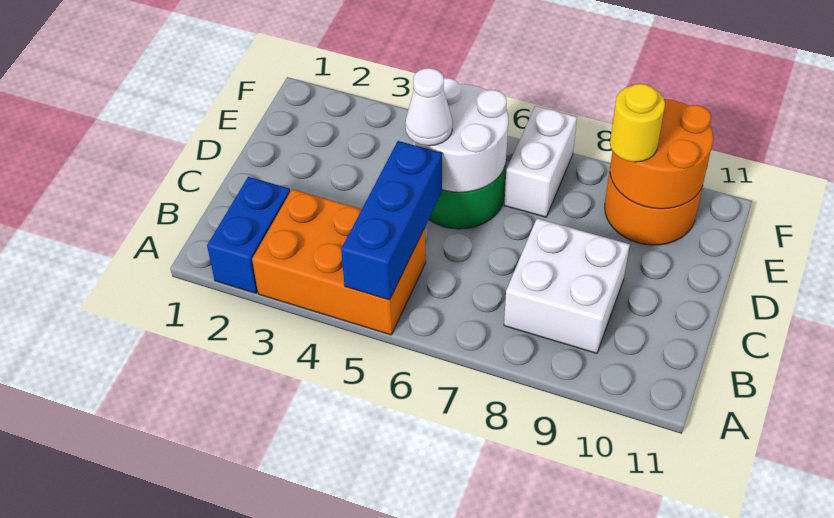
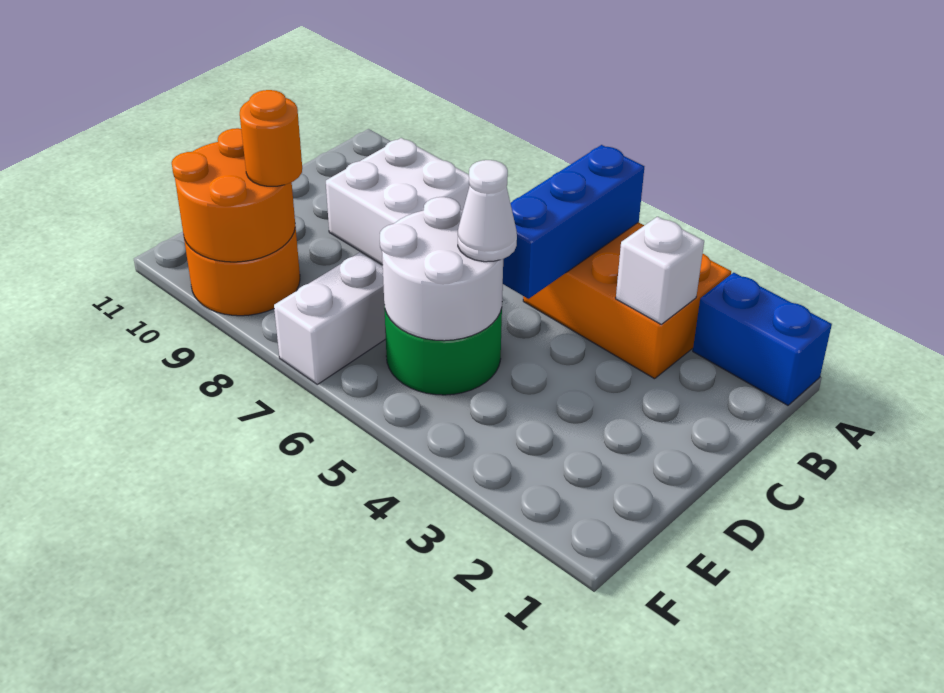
blue 1x2 brick [207,177,290,293] -> blue 1x2 brick turned to [693,273,832,405]
none -> white 1x1 brick [616,217,704,325]
yellow 1x1 round brick [610,84,665,162] -> orange 1x1 round brick [240,90,302,186]

